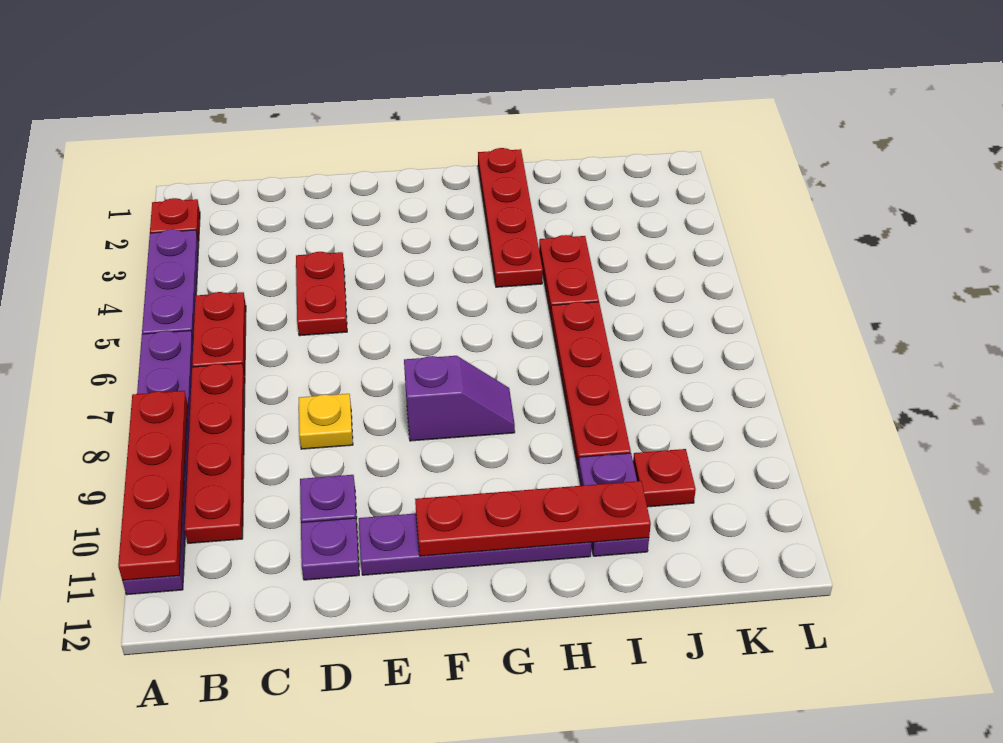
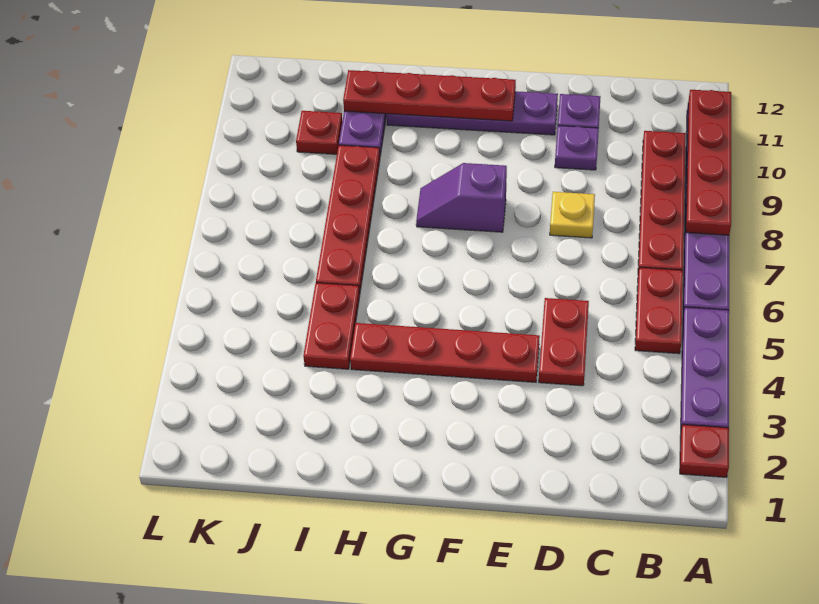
red 1x4 plate [478,148,543,287] -> red 1x4 plate turned to [350,323,540,382]

